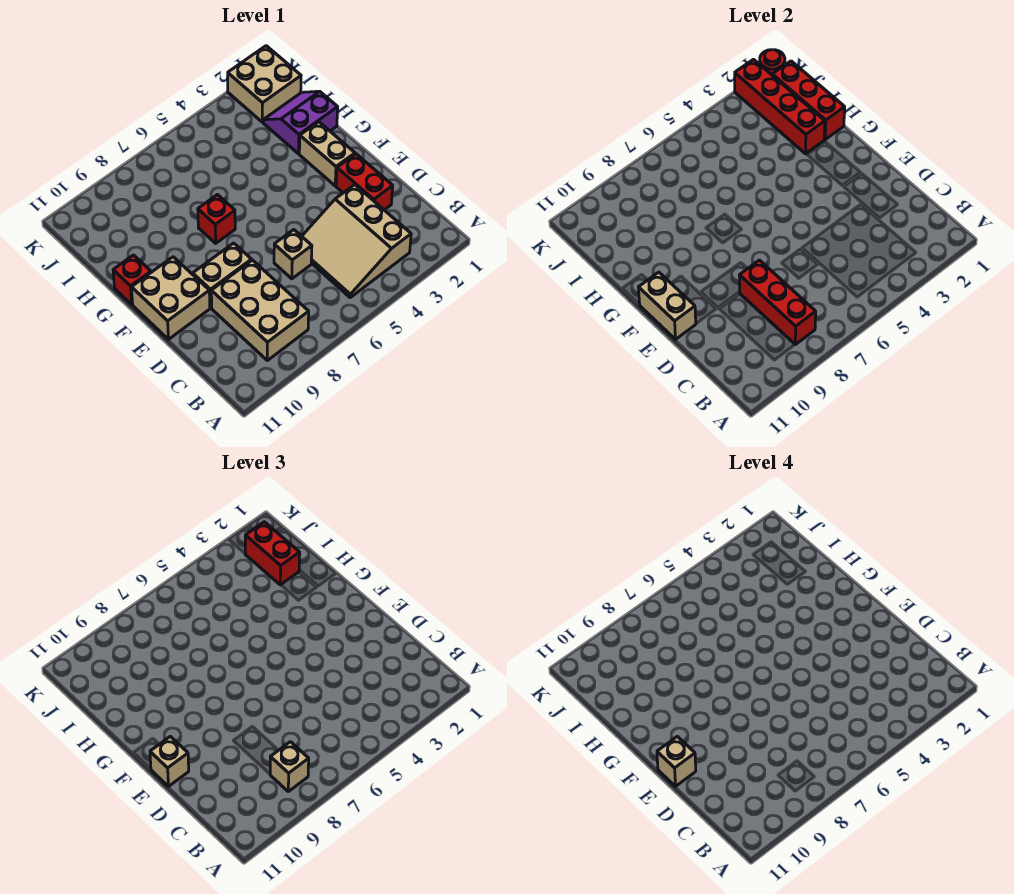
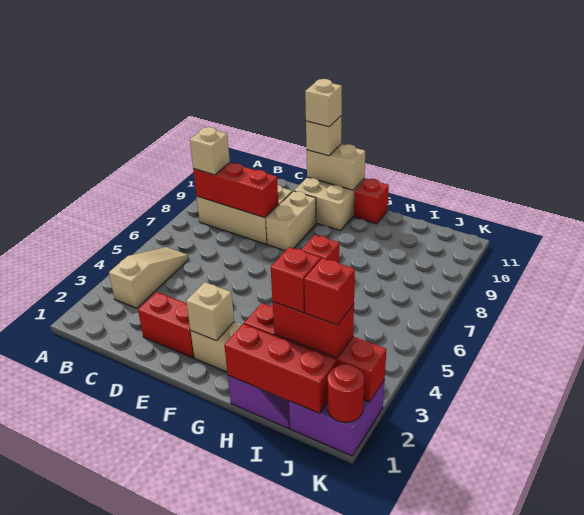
tan 3x3 slope [302,185,411,297] -> tan 1x3 slope [109,247,189,308]
tan 1x1 brick [274,230,312,279] -> tan 1x1 brick moved to [186,282,234,341]
none -> red 1x1 brick [271,247,321,313]
tan 2x2 brick [228,46,301,122] -> purple 2x2 brick [289,380,385,456]
none -> red 1x1 brick [304,258,355,325]

